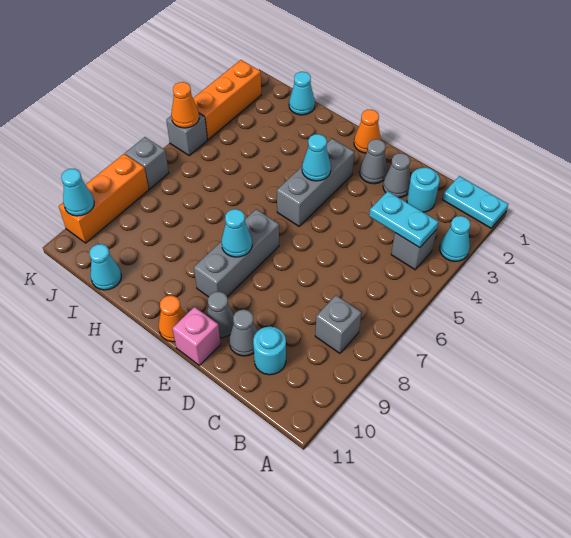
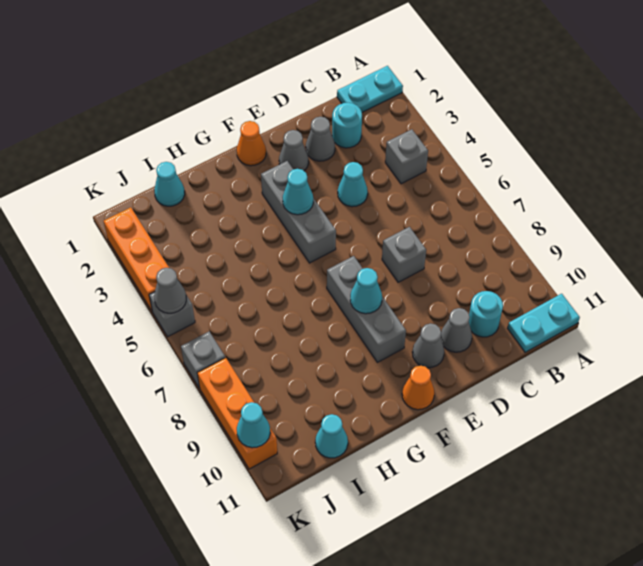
cyan 1x1 cone [440,216,471,261] -> cyan 1x1 cone moved to [338,162,368,207]
cyan 1x2 plate [369,191,438,248] -> cyan 1x2 plate moved to [507,294,580,352]
grey 1x1 brick [315,295,361,353] -> grey 1x1 brick moved to [382,227,426,282]
pink 1x1 brick [172,307,221,365] -> none
orange 1x1 cone [171,82,199,128] -> grey 1x1 cone [154,268,186,313]

